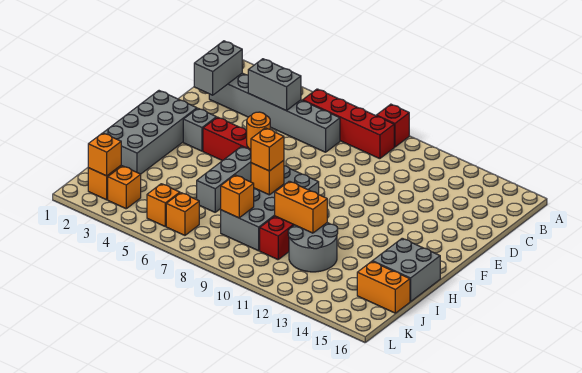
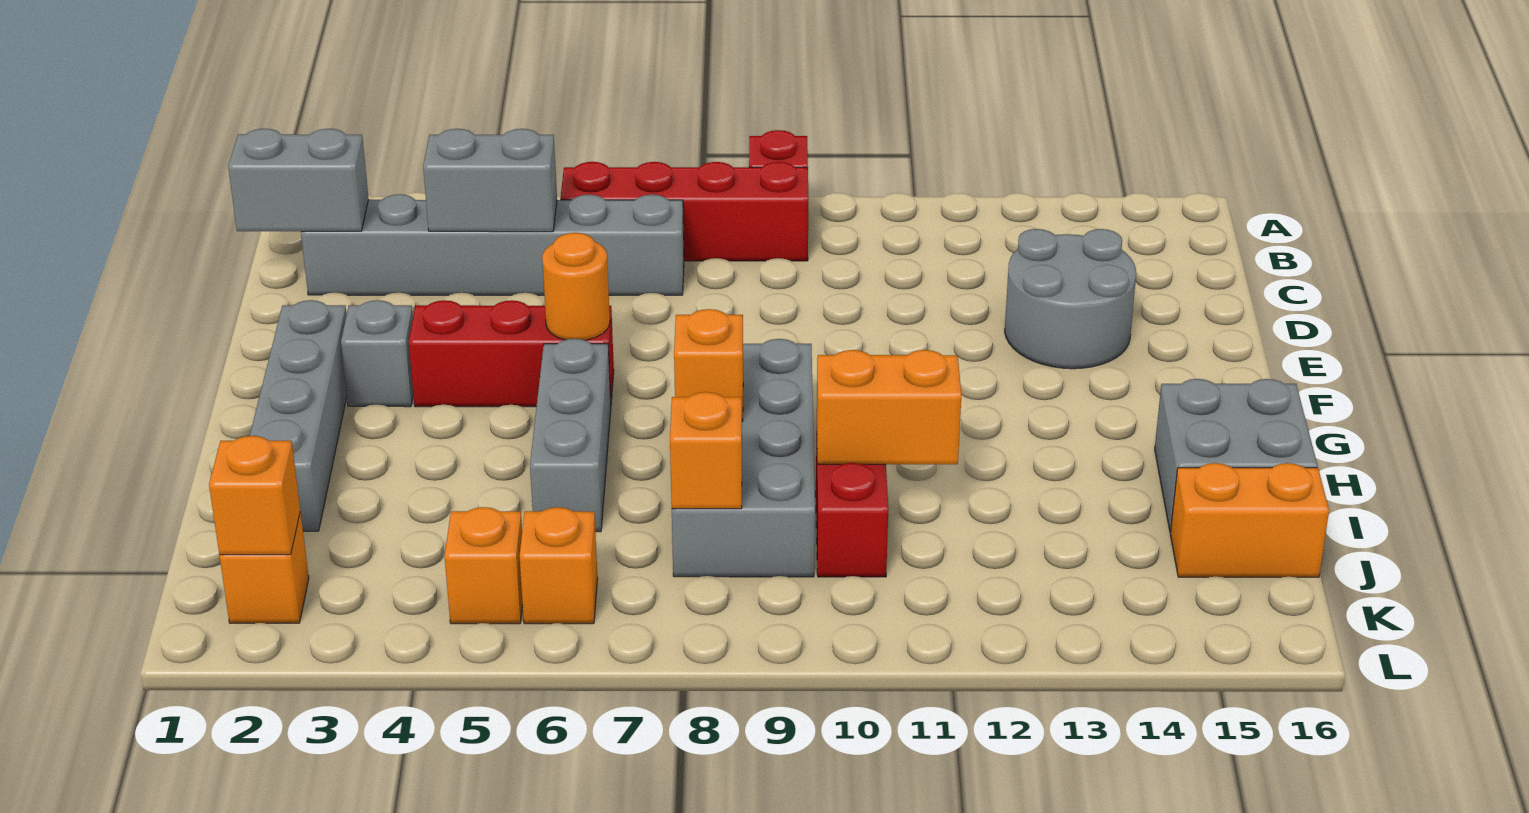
grey 1x2 brick [194,41,242,95] -> grey 1x2 brick turned to [228,129,369,231]
grey 2x4 brick [103,91,197,174] -> grey 1x4 brick [250,300,347,531]
orange 1x1 brick [251,128,284,171] -> none
grey 2x2 round brick [288,223,338,272] -> grey 2x2 round brick moved to [1005,229,1136,369]
orange 1x1 brick [108,166,141,209] -> none

